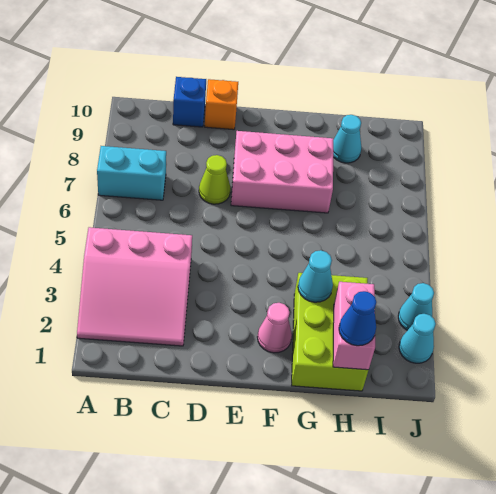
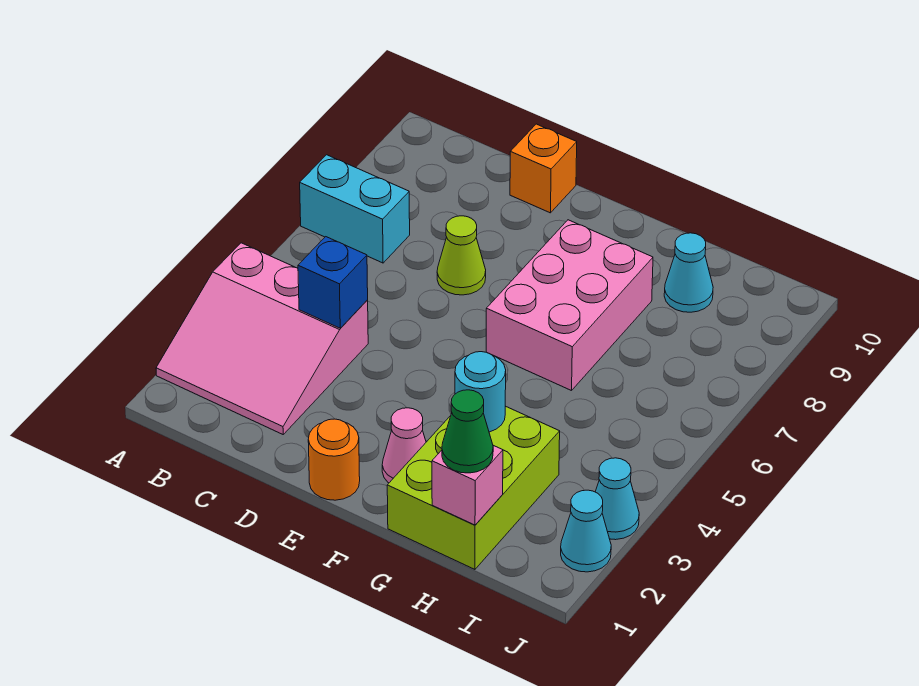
blue 1x1 brick [173,77,206,127] -> blue 1x1 brick moved to [298,237,368,328]
none -> orange 1x1 round brick [308,419,360,500]
pink 2x3 brick [231,131,333,213] -> pink 2x3 brick turned to [486,220,653,391]
cyan 1x1 cone [298,250,333,302] -> cyan 1x1 round brick [455,352,506,432]
pink 1x2 brick [333,282,375,370] -> pink 1x1 brick [432,445,503,525]
blue 1x1 cone [339,291,376,346] -> green 1x1 cone [442,390,493,473]

